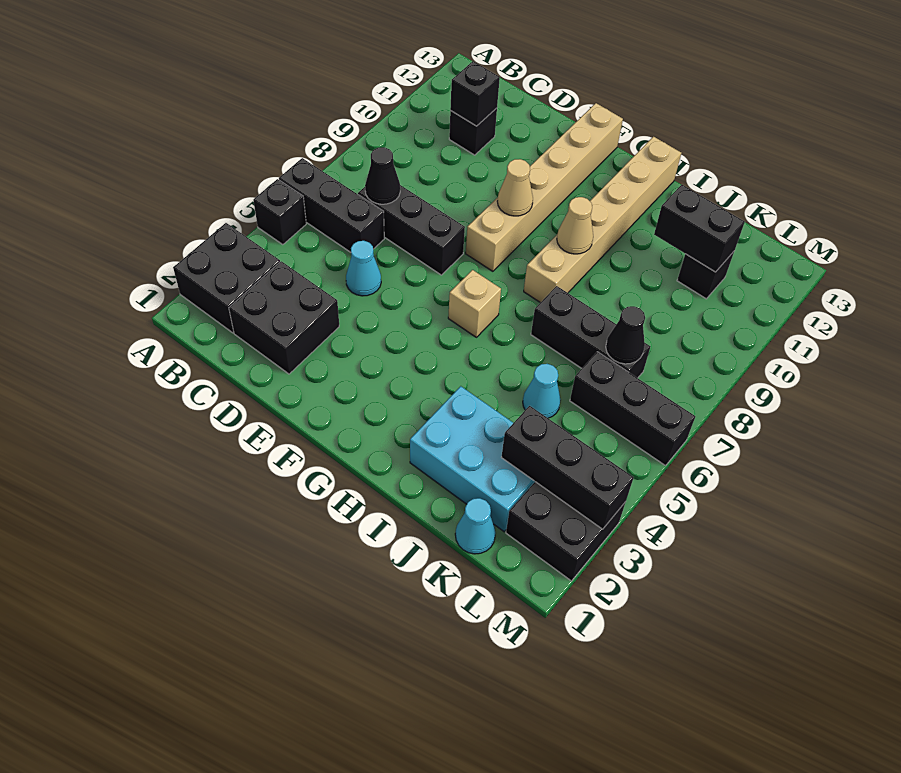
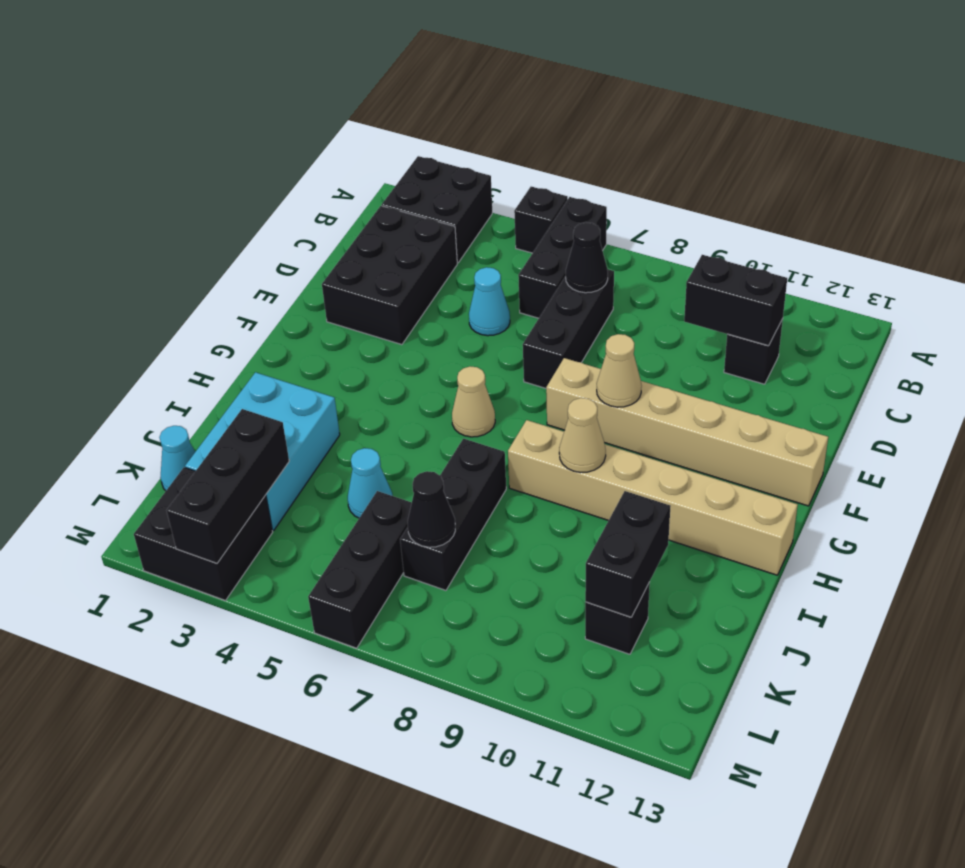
black 2x2 brick [229,261,339,374] -> black 2x3 brick [322,206,457,345]
black 1x1 brick [450,61,500,126] -> black 1x2 brick [684,255,787,346]
tan 1x1 brick [448,270,501,337] -> tan 1x1 cone [452,366,495,437]

